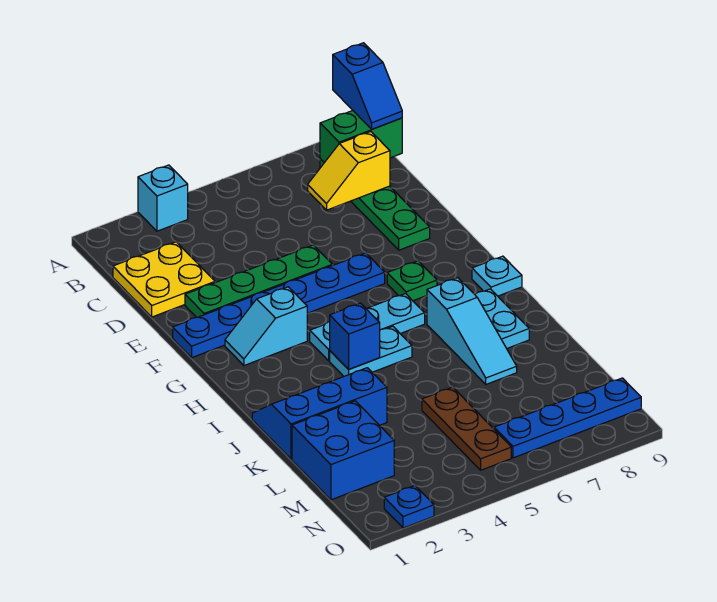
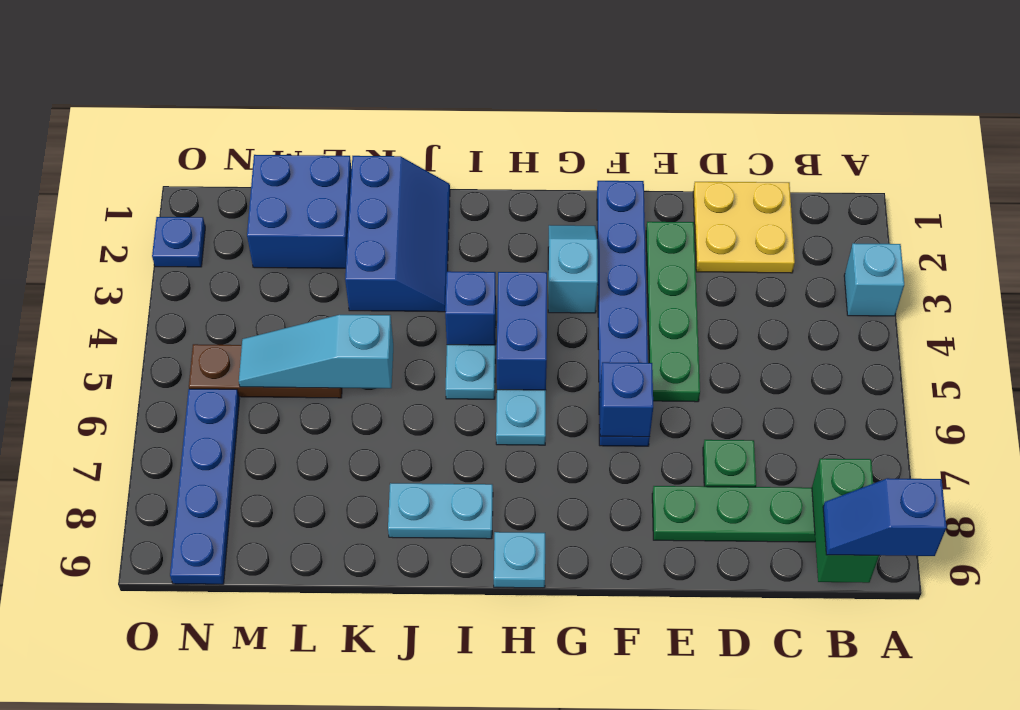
yellow 1x2 slope [308,132,390,210] -> none
none -> blue 1x1 brick [600,362,653,437]
green 1x1 plate [387,261,437,301] -> green 1x1 plate moved to [703,440,756,487]
none -> blue 1x2 brick [497,272,547,390]
cyan 1x3 slope [427,278,517,384] -> cyan 1x3 slope moved to [239,315,393,388]

